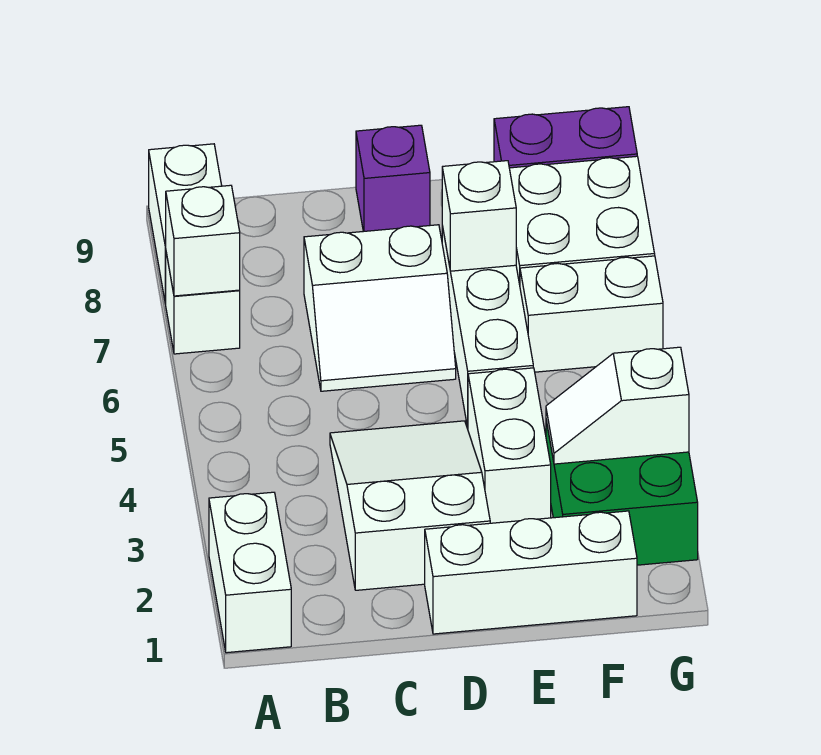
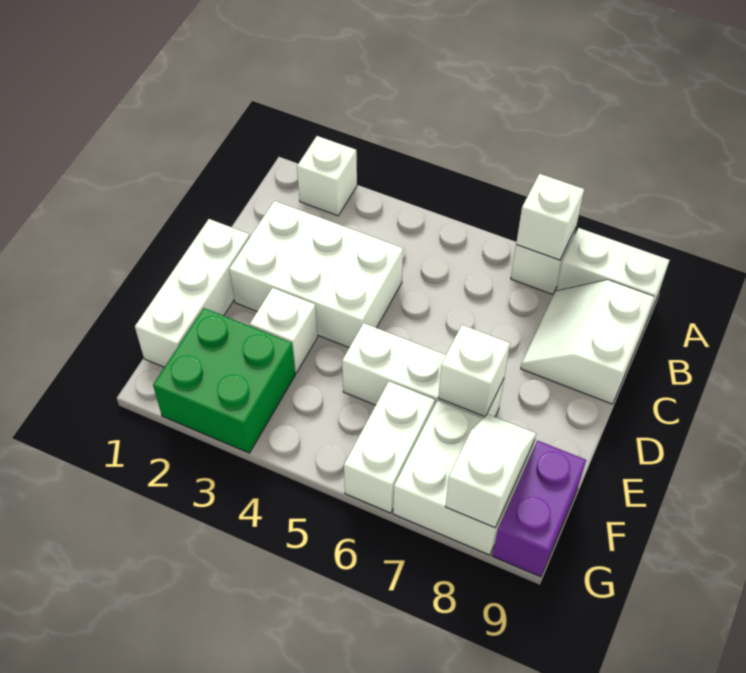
white 1x2 brick [209,492,291,653] -> white 1x1 brick [297,136,357,216]
white 2x3 slope [330,421,490,590] -> white 2x3 brick [229,201,403,347]
white 2x2 slope [304,225,456,391] -> white 2x2 slope moved to [521,280,654,404]
purple 1x1 brick [356,125,430,231] -> none
white 1x2 brick [468,368,551,523] -> white 1x1 brick [250,288,317,373]
white 1x2 slope [546,347,689,464] -> white 1x2 slope moved to [446,414,536,528]

